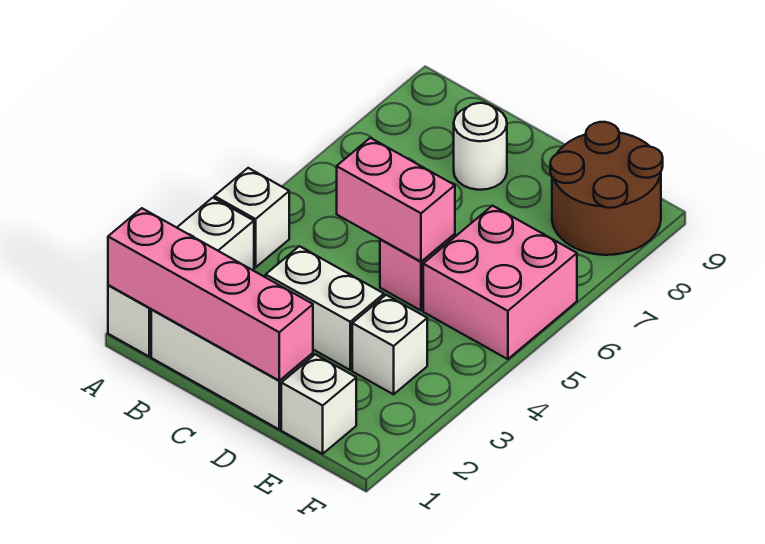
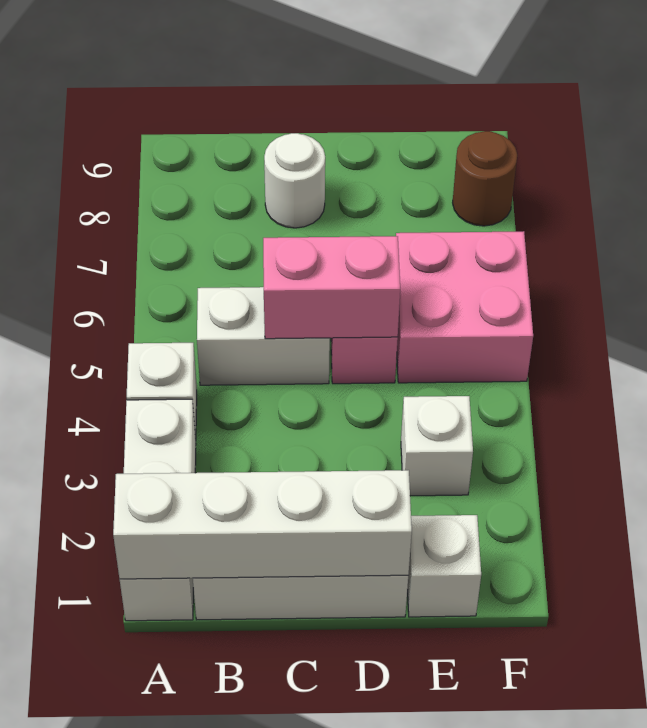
pink 1x4 brick [108,208,313,380] -> white 1x4 brick [113,470,412,579]
white 1x2 brick [266,246,384,370] -> white 1x2 brick moved to [197,287,330,385]
brown 2x2 round brick [550,122,663,255] -> brown 1x1 round brick [453,131,517,226]

